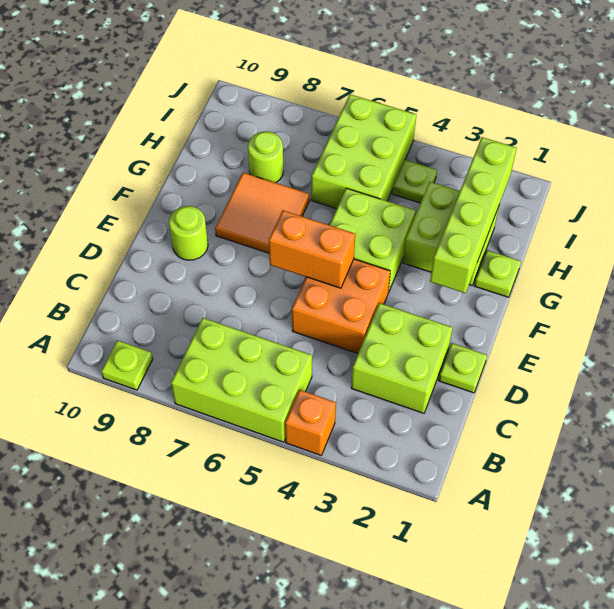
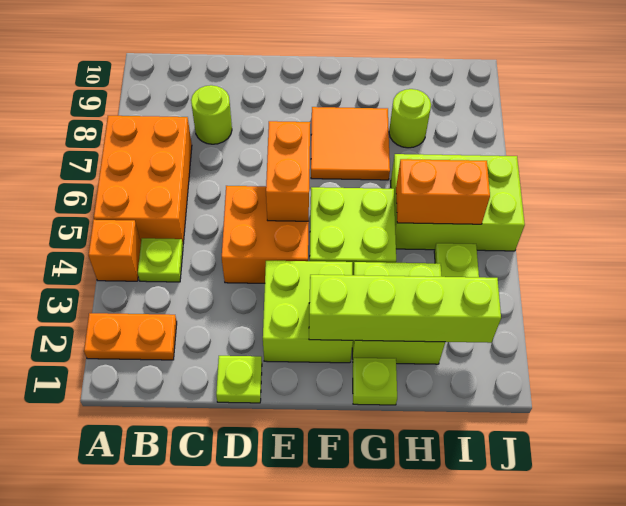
none -> orange 1x2 plate [84,313,177,360]
lime 2x3 brick [171,318,312,442] -> orange 2x3 brick [94,116,192,244]
lime 1x1 plate [101,340,153,390] -> lime 1x1 plate moved to [138,238,183,282]
lime 2x2 brick [351,303,453,413] -> lime 2x2 brick moved to [263,261,353,363]
lime 1x1 round brick [169,206,208,260] -> lime 1x1 round brick moved to [191,85,232,144]
none -> orange 1x2 brick [396,159,490,224]

